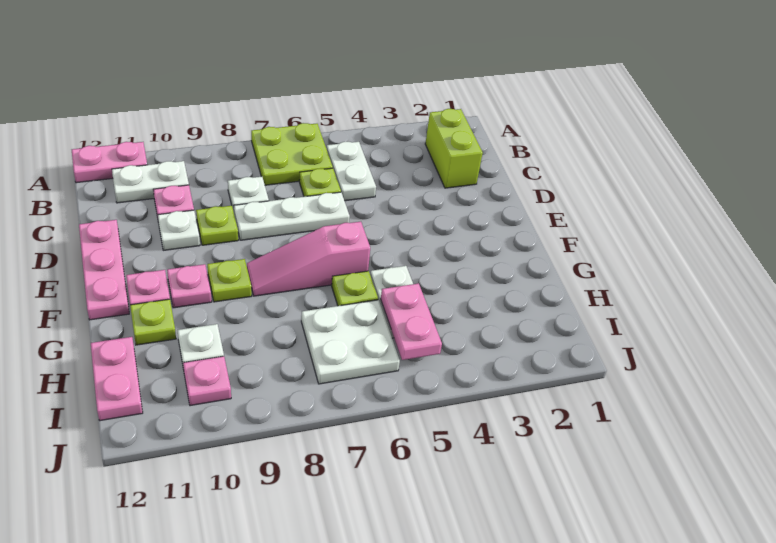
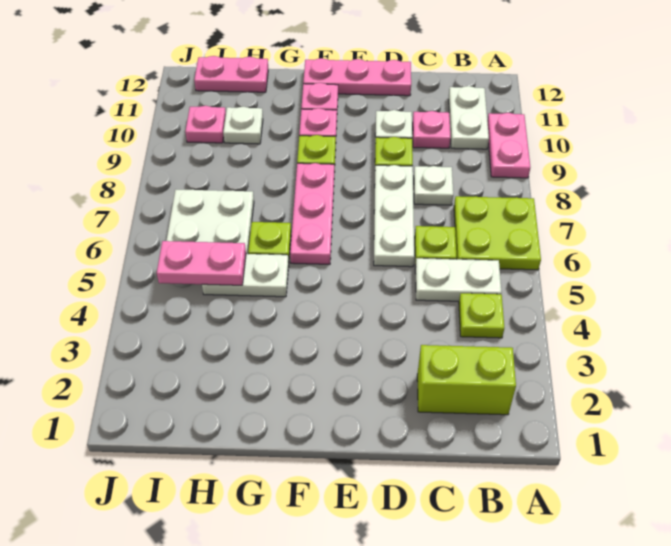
pink 1x2 plate [72,142,147,183] -> pink 1x2 plate moved to [487,113,530,178]
pink 1x3 slope [247,222,370,296] -> pink 1x3 plate [290,163,334,264]
lime 1x1 plate [130,299,176,345] -> lime 1x1 plate moved to [459,293,504,338]

